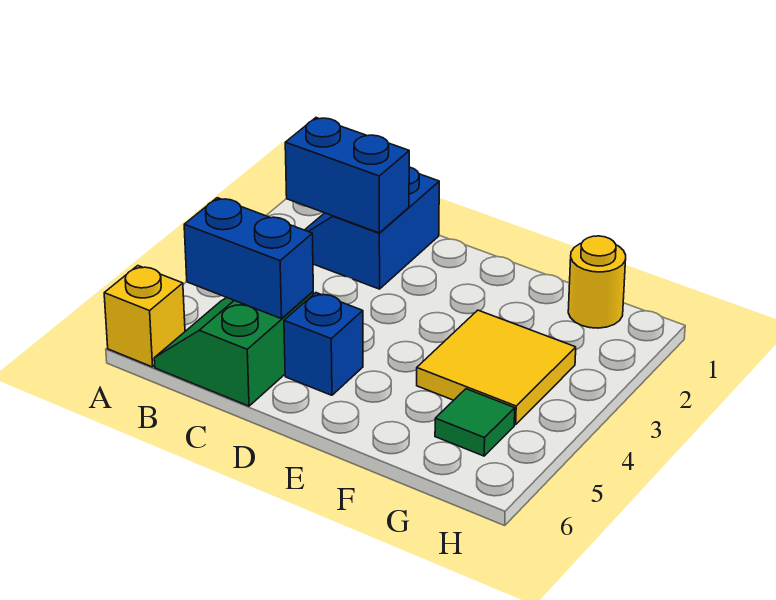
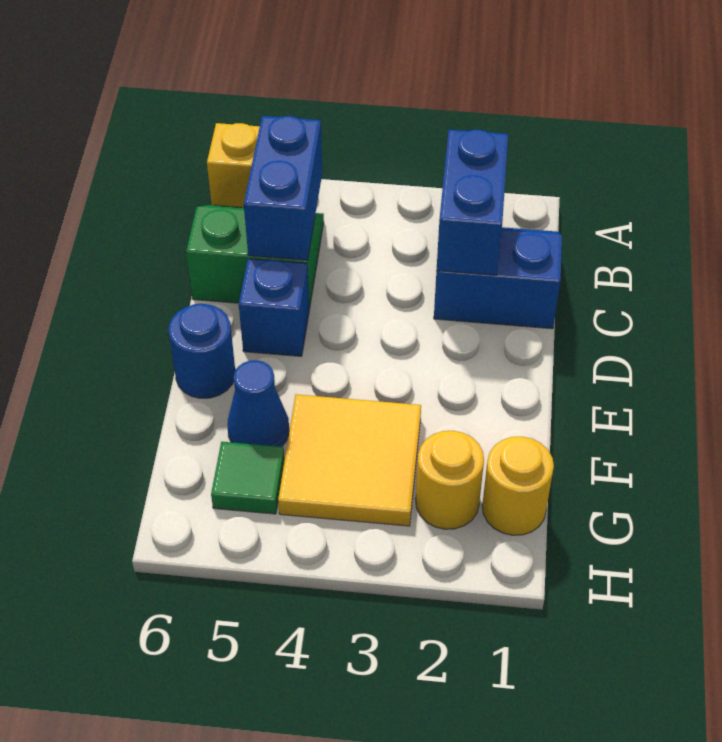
none -> blue 1x1 round brick [169,304,235,398]
none -> blue 1x1 cone [228,360,289,447]
none -> yellow 1x1 round brick [416,431,484,529]

